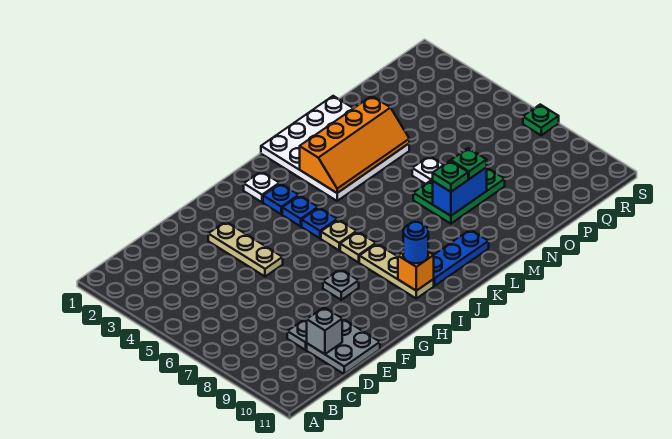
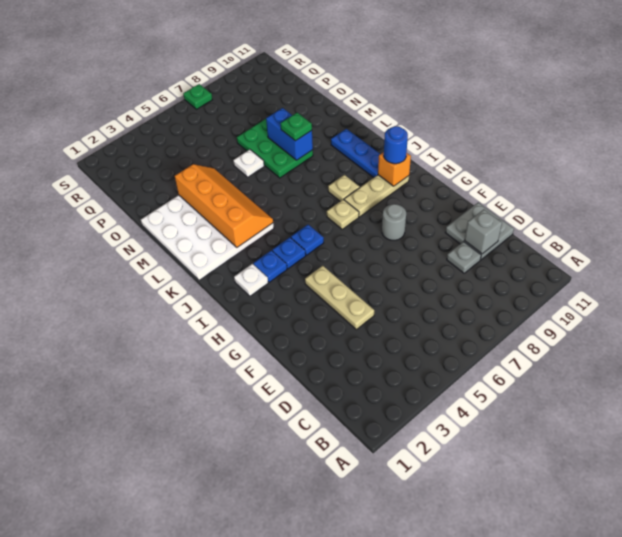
tan 1x3 plate [208,221,283,277] -> tan 1x3 plate turned to [305,266,374,330]
grey 1x1 plate [323,269,359,300] -> grey 1x1 round brick [382,204,406,240]
tan 1x1 plate [321,219,357,250] -> tan 1x1 plate moved to [328,175,360,201]
green 1x1 plate [451,148,487,179] -> none

